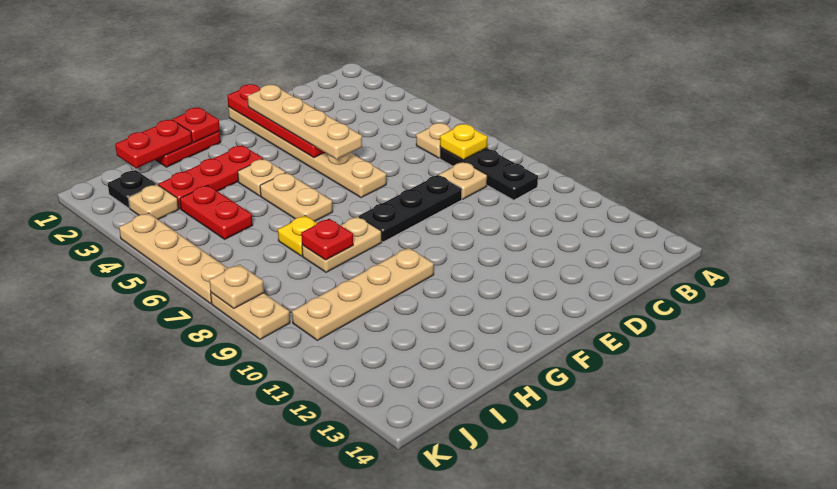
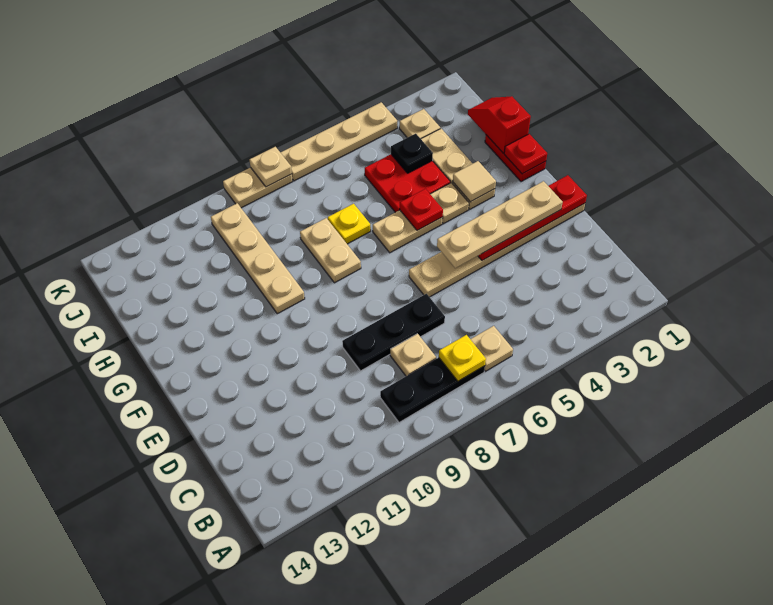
black 1x3 plate [359,175,462,242] -> black 1x3 plate turned to [342,294,445,371]
red 1x3 plate [158,145,263,209] -> tan 1x3 plate [421,129,495,209]
none -> tan 1x1 tile [453,161,496,202]
red 1x2 plate [115,120,192,168] -> red 1x2 slope [468,97,531,153]
red 1x1 plate [301,219,353,260] -> red 1x1 plate moved to [400,189,443,231]
red 1x2 plate [180,185,253,239] -> red 2x2 plate [365,154,451,212]
black 1x1 plate [108,170,156,208] -> black 1x1 plate moved to [391,134,433,173]

